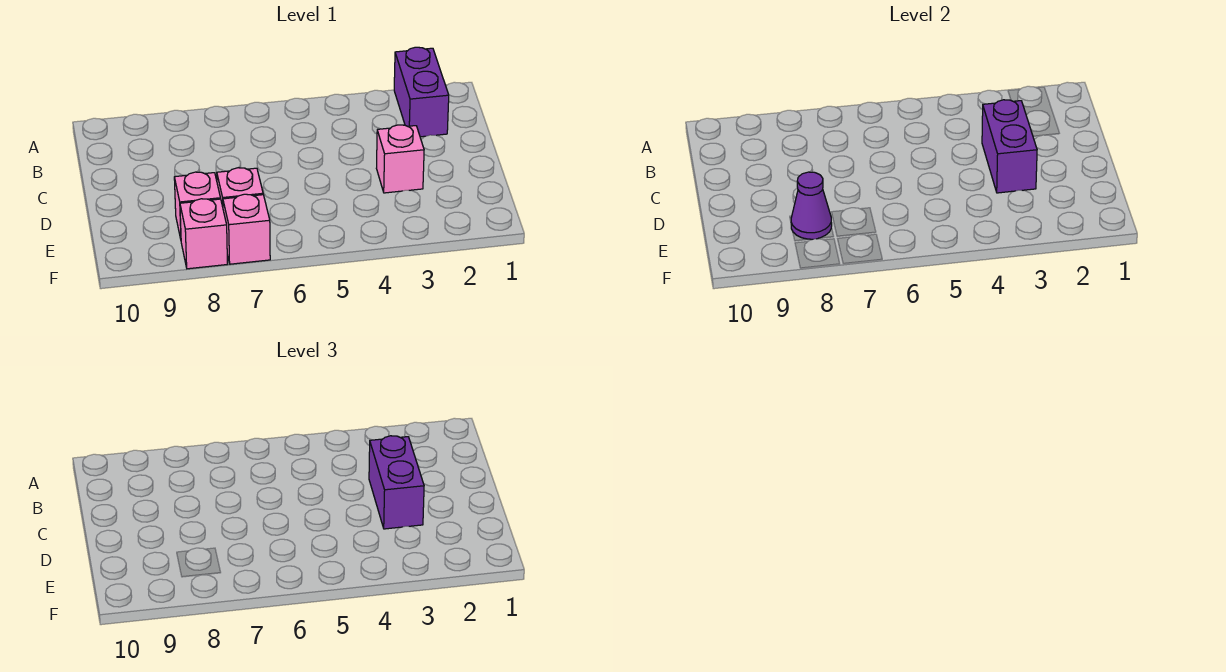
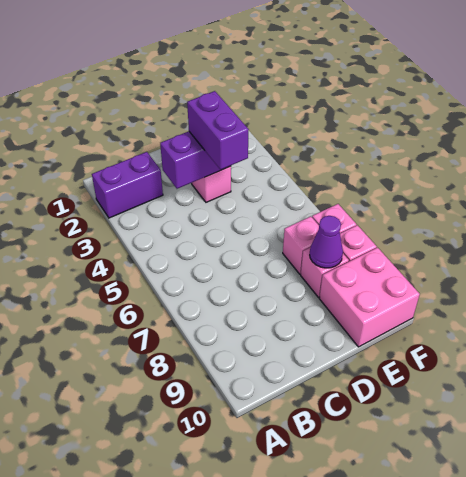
purple 1x2 brick [369,436,424,529] -> purple 1x2 brick turned to [187,91,249,170]
none -> pink 2x2 brick [319,248,420,347]

